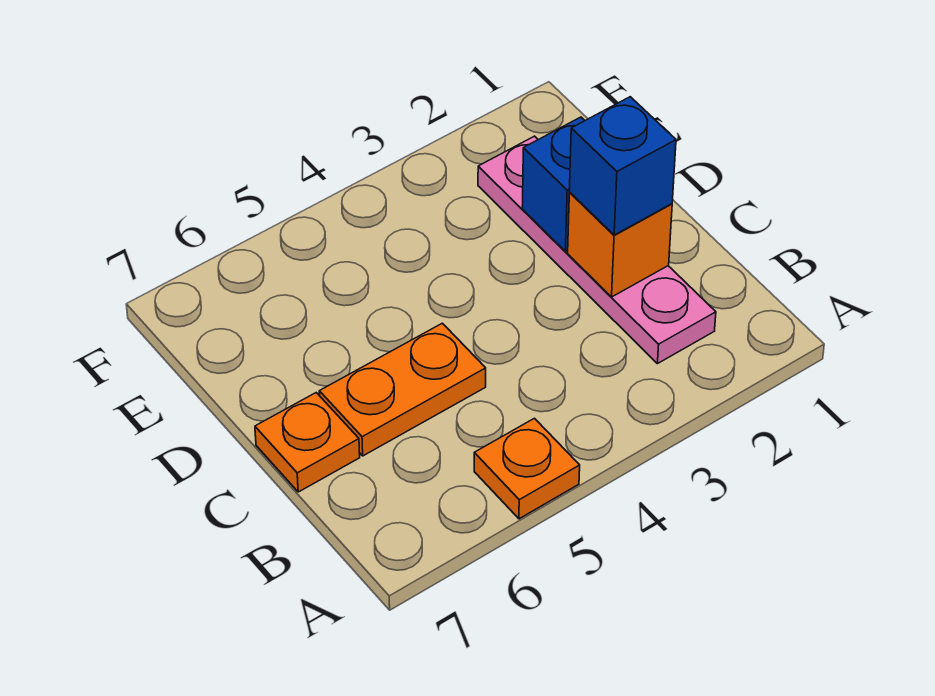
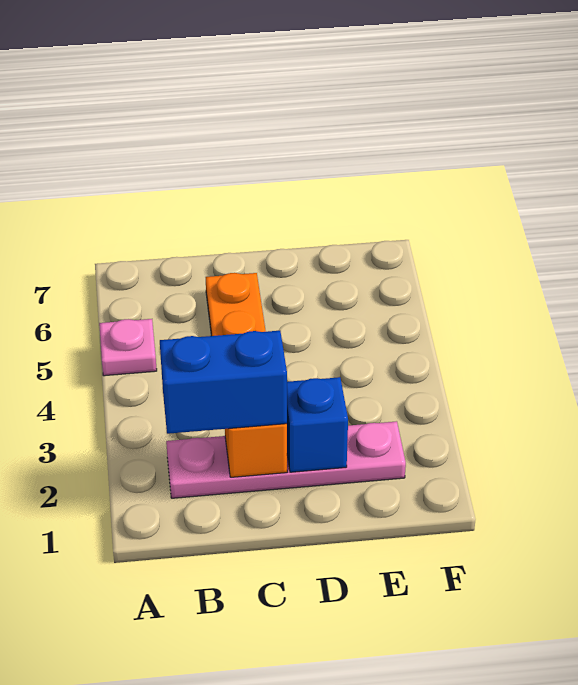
orange 1x1 plate [474,418,580,519] -> pink 1x1 plate [99,319,157,376]
blue 1x1 brick [569,97,676,235] -> blue 1x2 brick [160,331,287,434]
orange 1x1 plate [255,393,360,492] -> none

